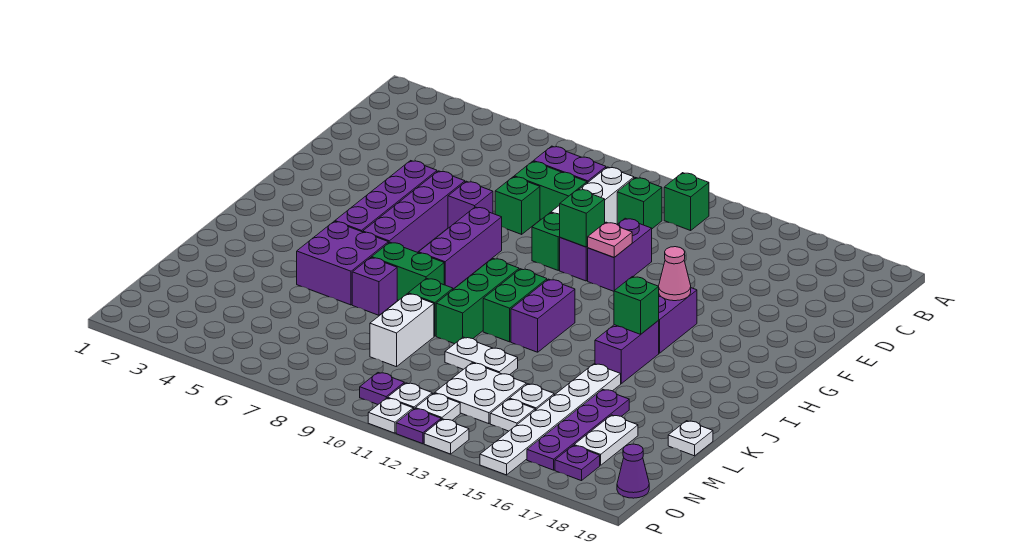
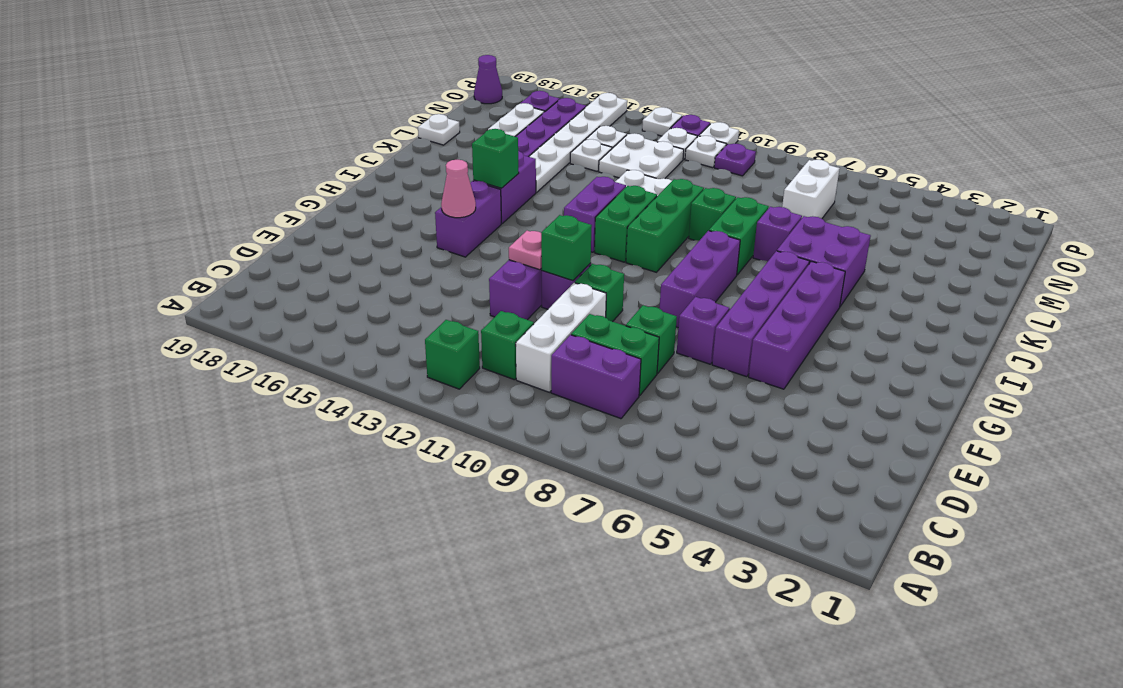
green 1x2 brick [372,242,444,300] -> green 1x2 brick turned to [709,197,769,275]
white 1x2 brick [370,294,434,367] -> white 1x2 brick moved to [782,160,840,219]

